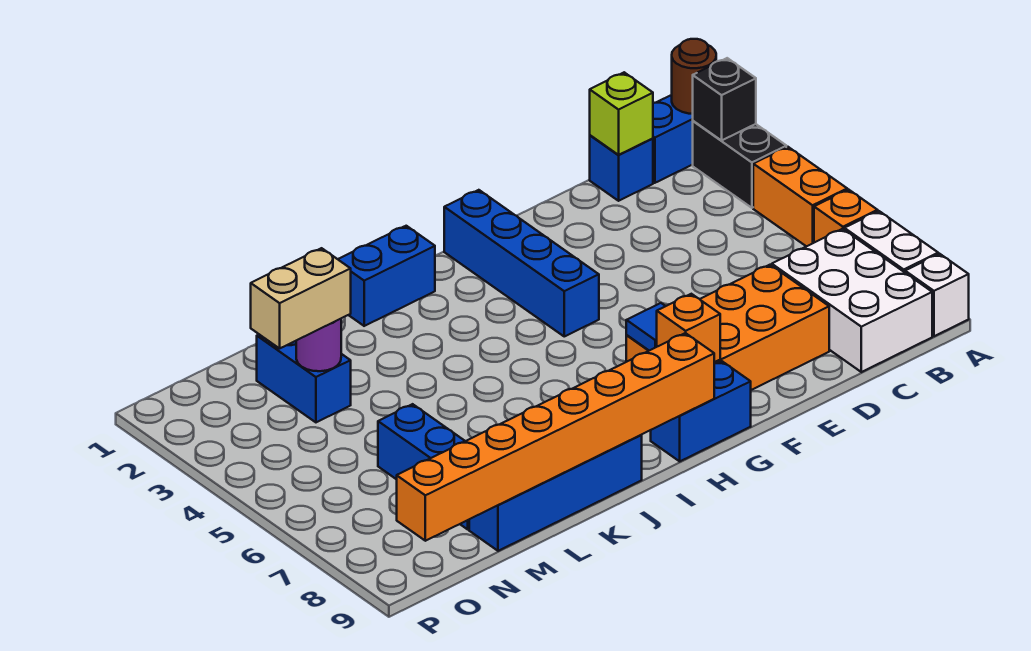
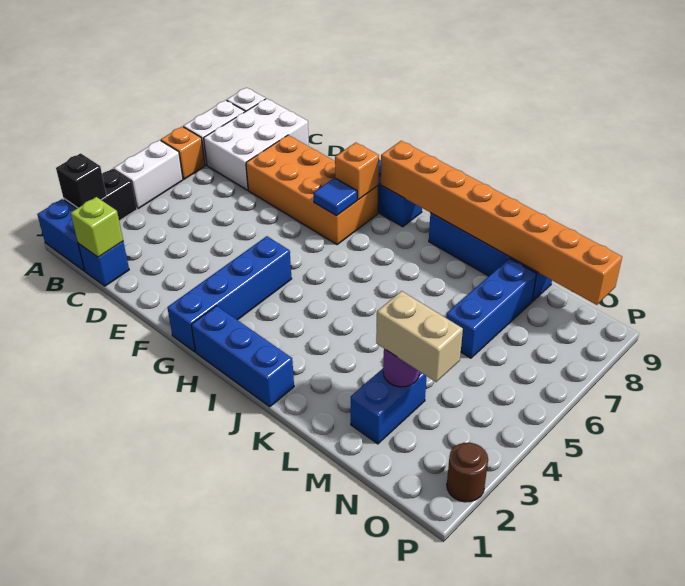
brown 1x1 round brick [672,39,716,114] -> brown 1x1 round brick moved to [447,443,488,502]
orange 1x2 brick [753,147,847,247] -> white 1x2 brick [114,140,183,209]
blue 1x2 brick [338,226,435,326] -> blue 1x3 brick [191,306,294,407]

